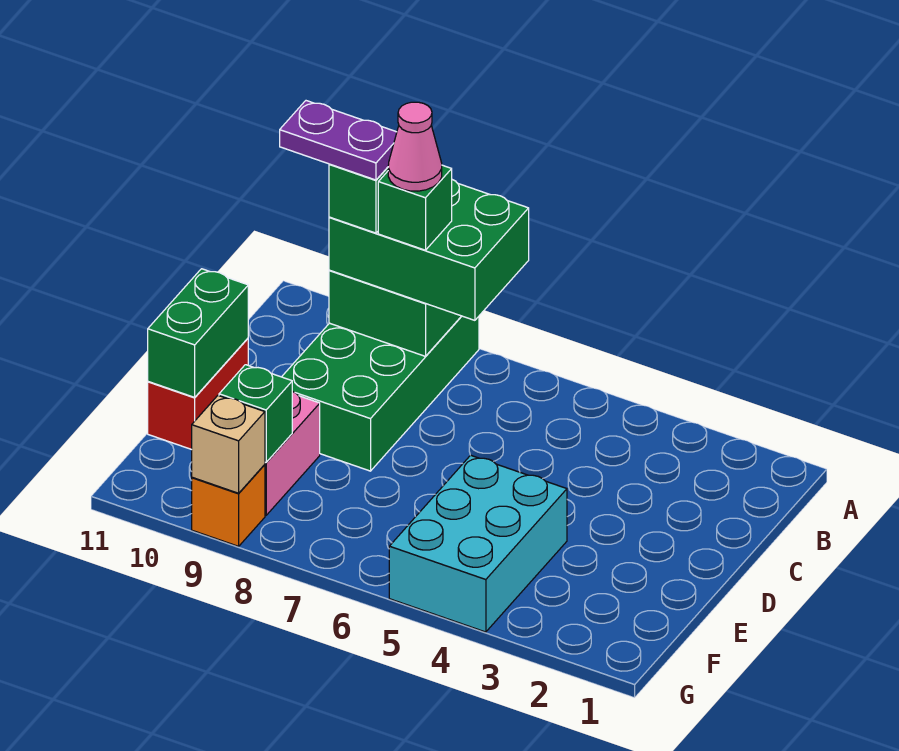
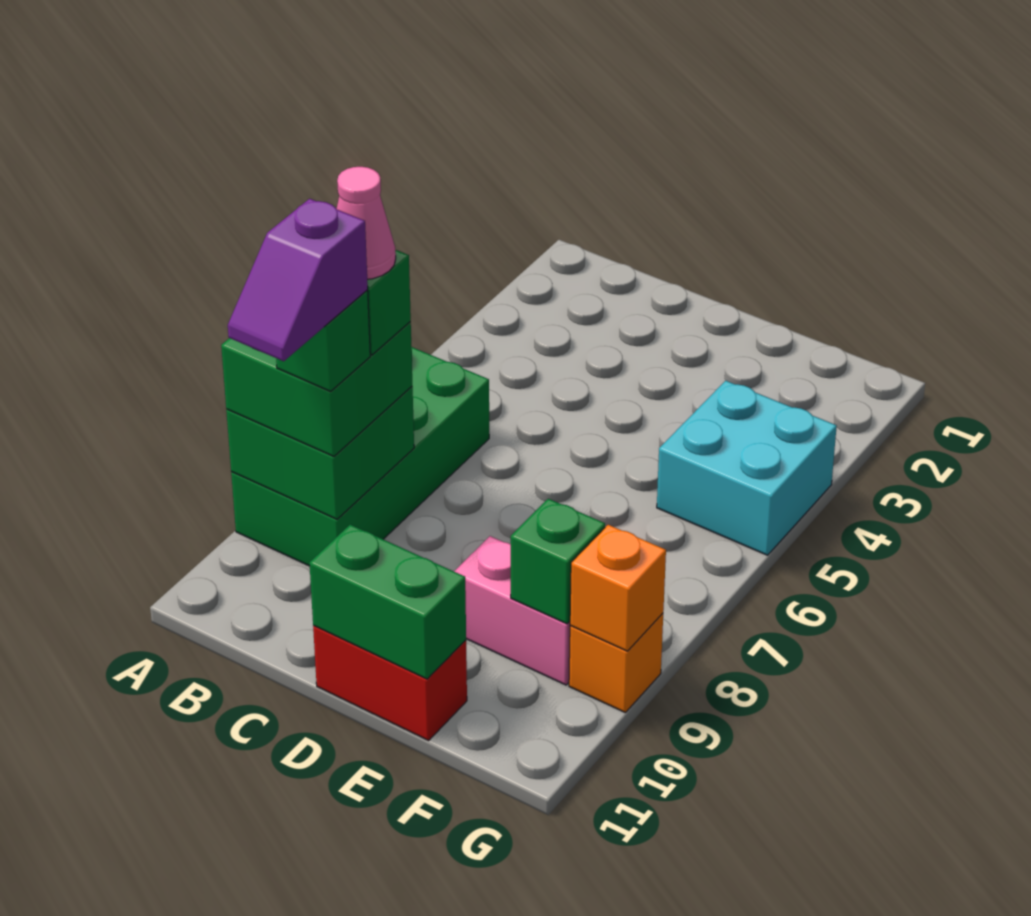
green 2x3 brick [329,180,529,320] -> green 2x2 brick [221,322,412,456]
green 2x4 brick [282,316,479,471] -> green 2x4 brick turned to [231,347,489,566]
purple 1x2 plate [280,101,397,180] -> purple 1x2 slope [228,199,368,361]
cyan 2x3 brick [389,455,567,632] -> cyan 2x2 brick [657,381,837,555]
tan 1x1 brick [192,396,265,493] -> orange 1x1 brick [570,525,666,651]

